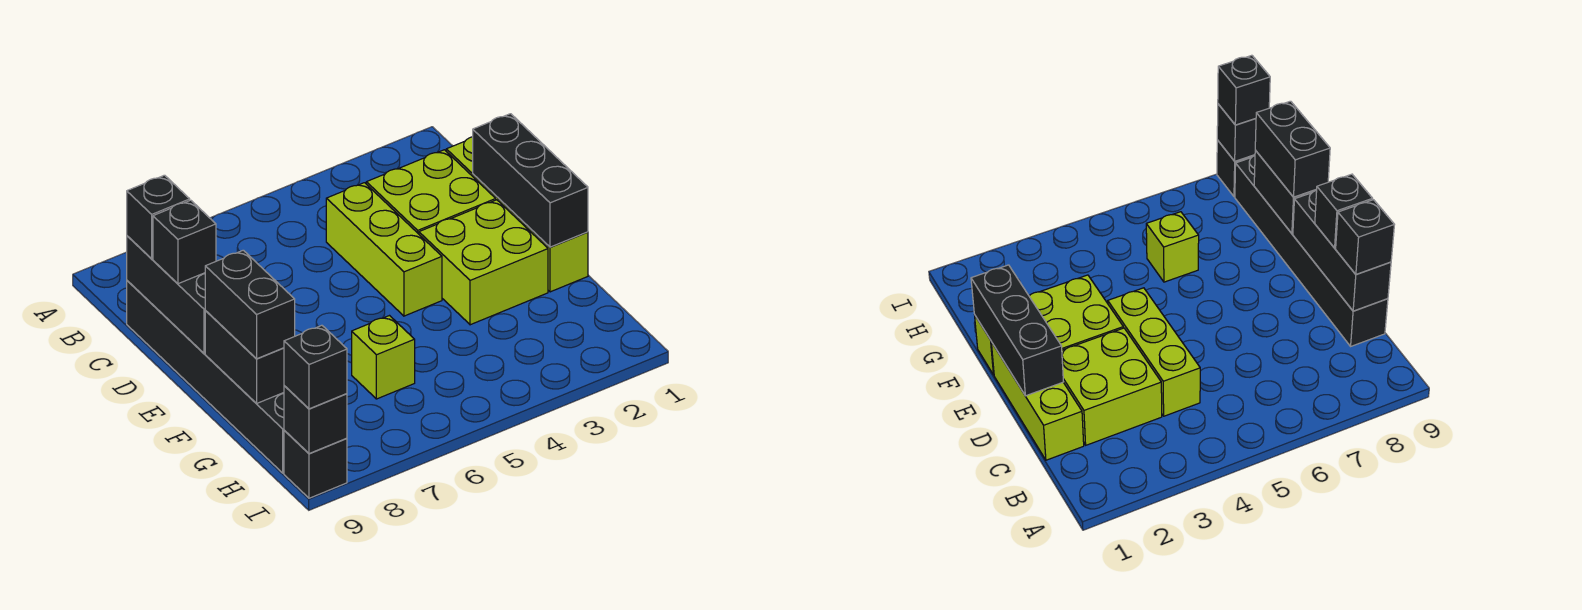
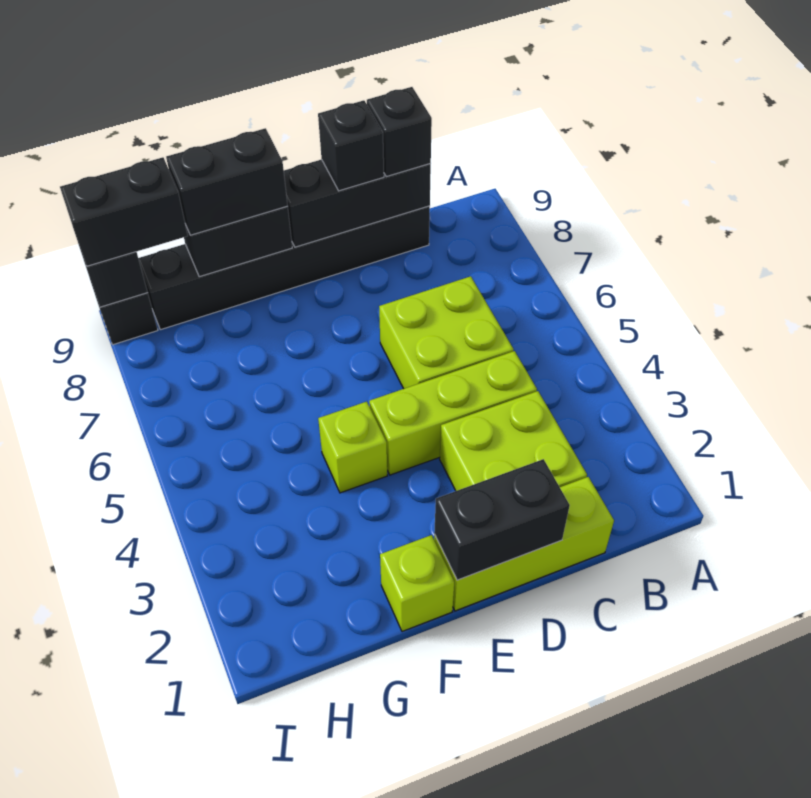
black 1x3 brick [473,114,588,247] -> black 1x2 brick [434,459,570,580]
lime 2x2 brick [419,200,548,325] -> lime 2x2 brick moved to [379,276,514,389]
lime 1x1 brick [352,316,415,399] -> lime 1x1 brick moved to [318,402,387,493]
black 1x1 brick [284,325,347,409] -> black 1x2 brick [60,157,188,266]

